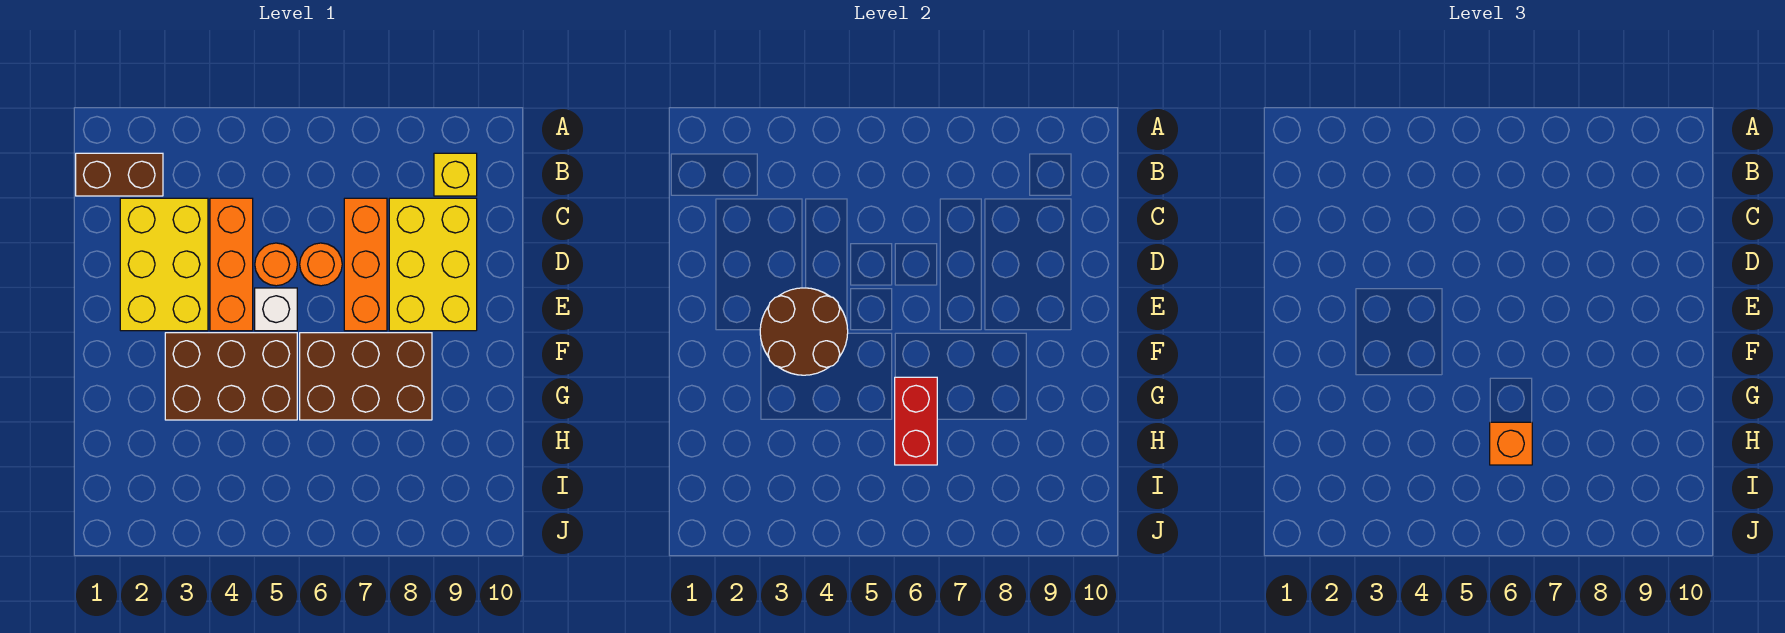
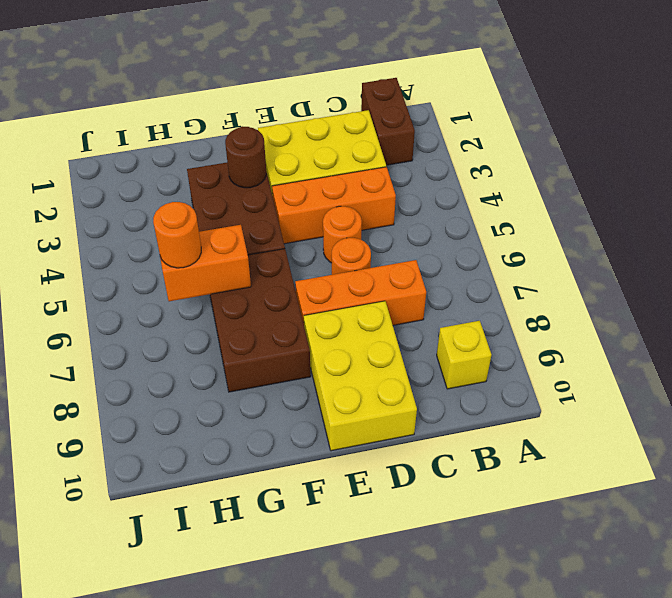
yellow 2x3 brick [389,198,477,331] -> yellow 2x3 brick turned to [304,301,417,451]
brown 2x2 round brick [760,288,848,375] -> brown 1x1 round brick [225,126,266,188]
white 1x1 brick [255,288,297,331] -> none
red 1x2 brick [895,377,937,465] -> orange 1x2 brick [160,225,251,301]
orange 1x1 brick [1490,422,1532,465] -> orange 1x1 round brick [153,202,201,268]

